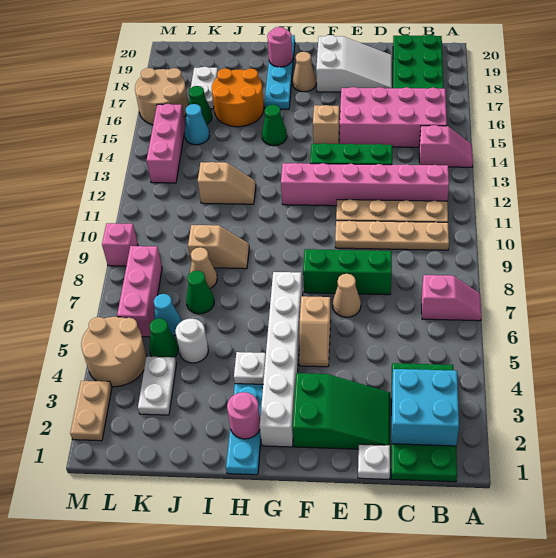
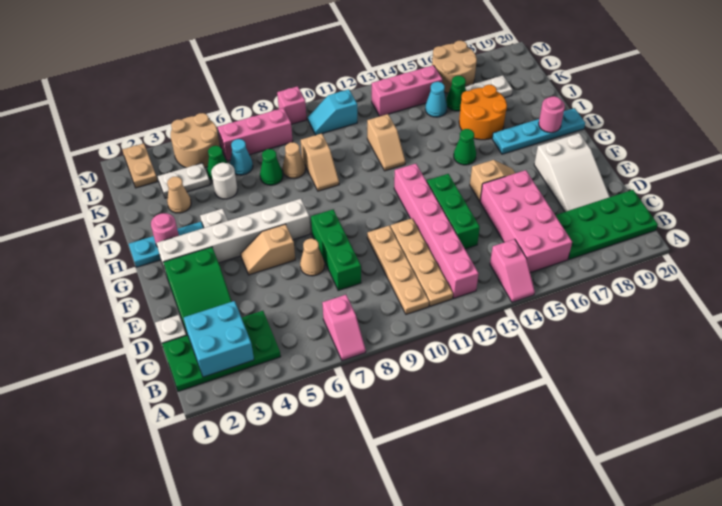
tan 1x1 cone [293,52,316,92] -> tan 1x1 cone moved to [167,177,191,213]
none -> cyan 1x2 slope [308,89,357,135]
tan 1x2 plate [70,381,112,441] -> tan 1x2 plate turned to [123,143,157,188]

